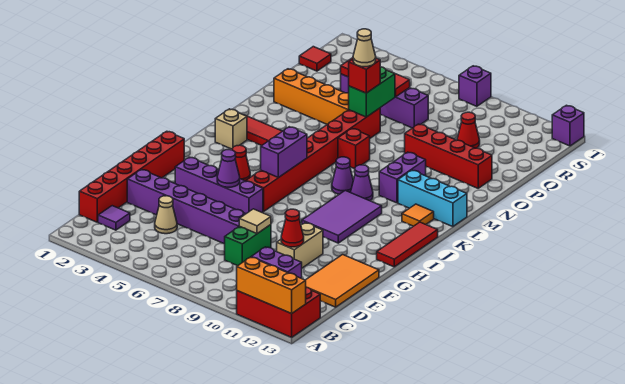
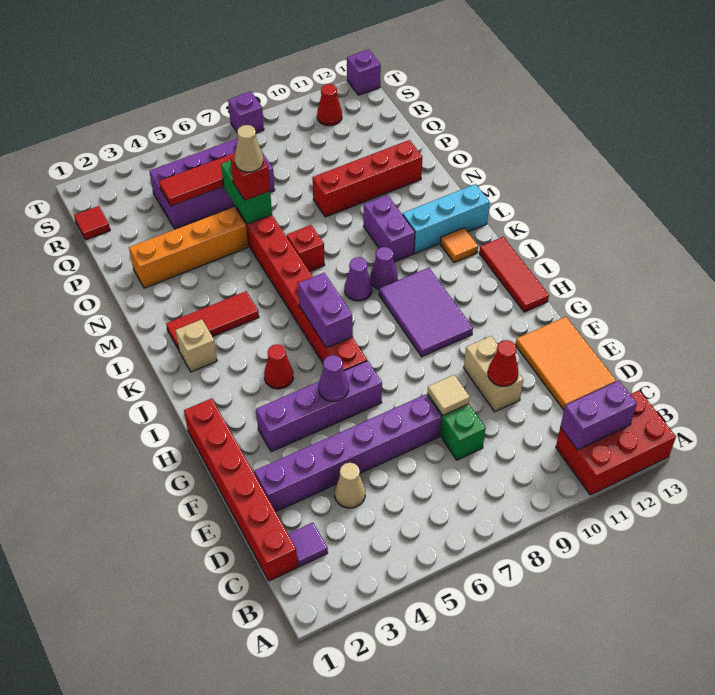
orange 1x3 brick [237,257,306,314] -> none
purple 1x4 brick [341,74,428,128] -> purple 2x4 brick [150,138,275,229]
red 1x1 cone [457,112,480,148] -> red 1x1 cone moved to [317,84,342,126]

